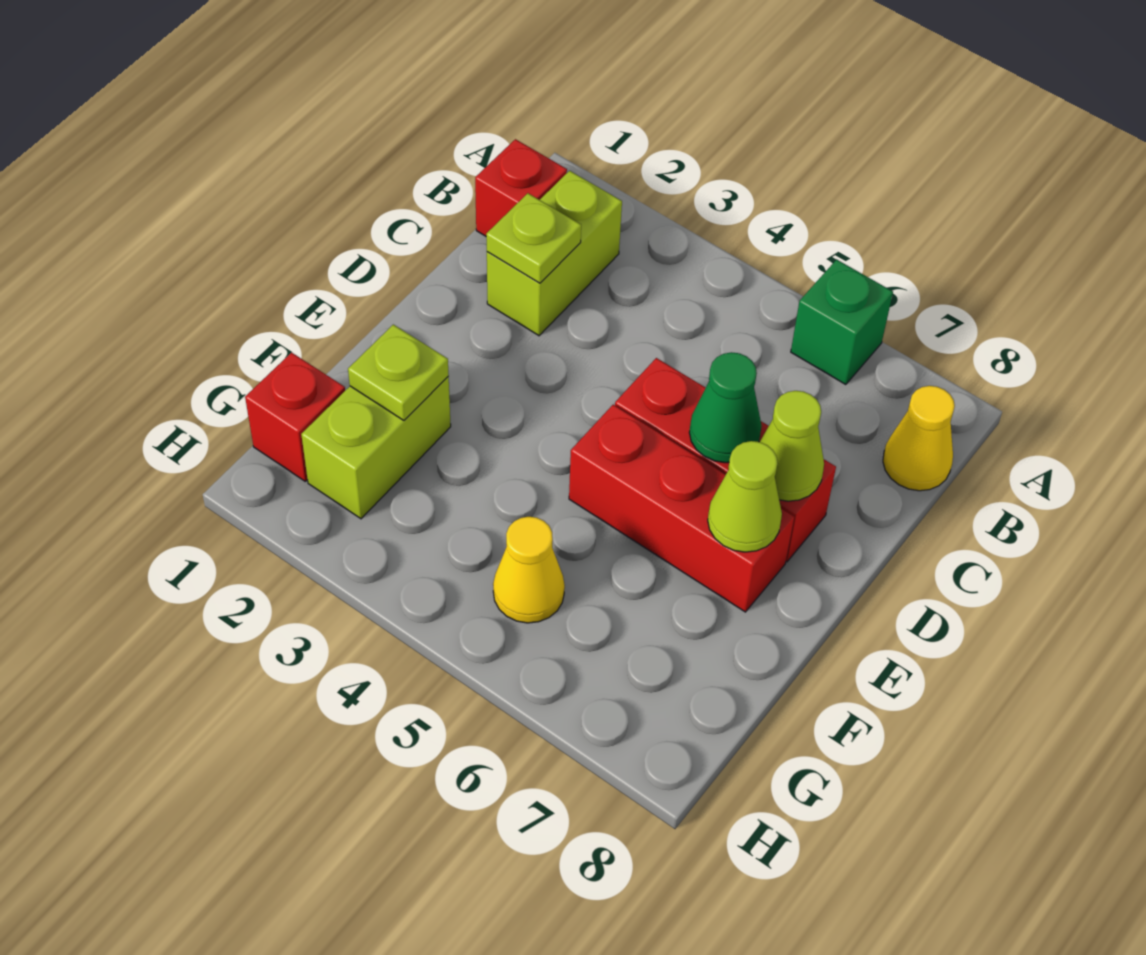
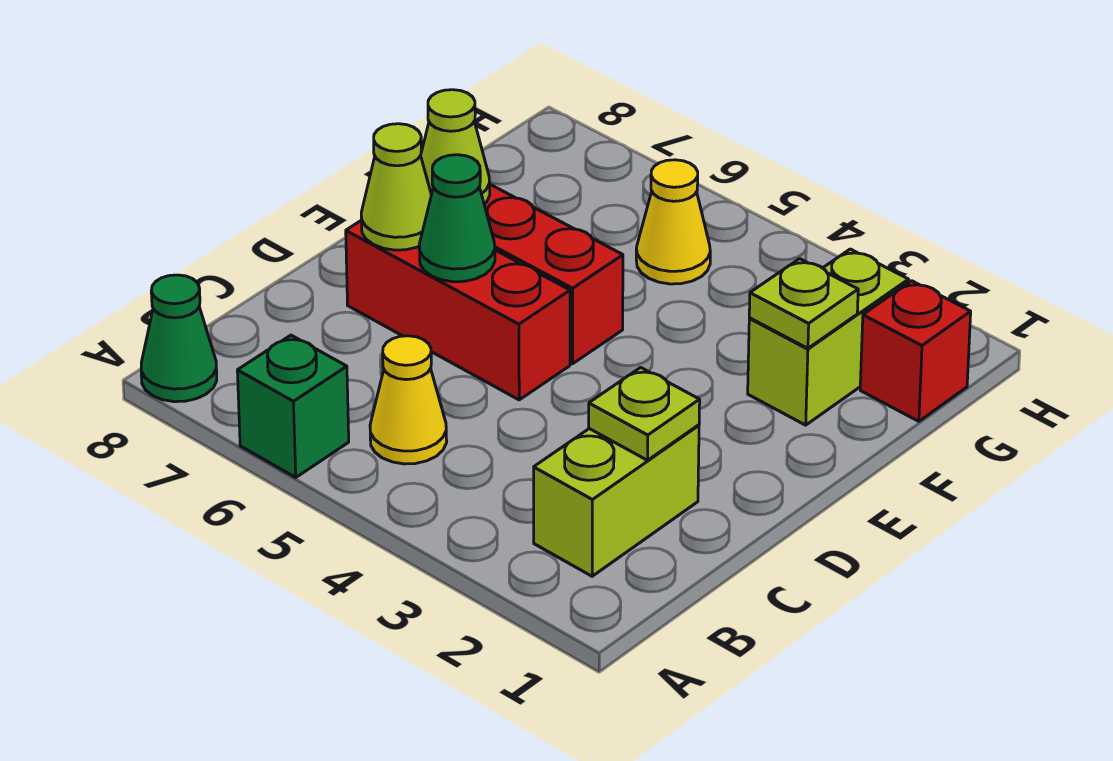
none -> green 1x1 cone [141,275,217,402]
red 1x1 brick [475,139,567,236] -> none
yellow 1x1 cone [883,386,955,491] -> yellow 1x1 cone moved to [370,336,447,464]

